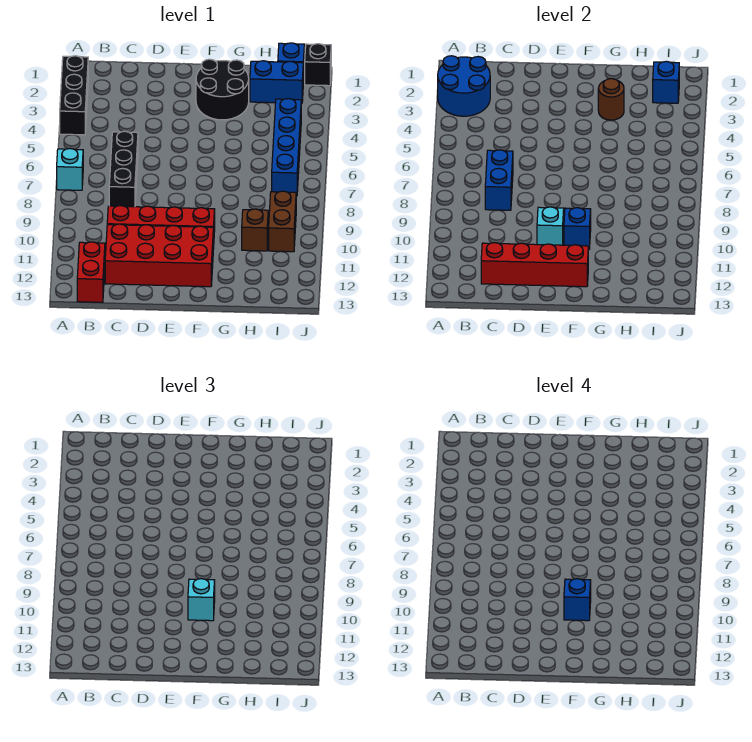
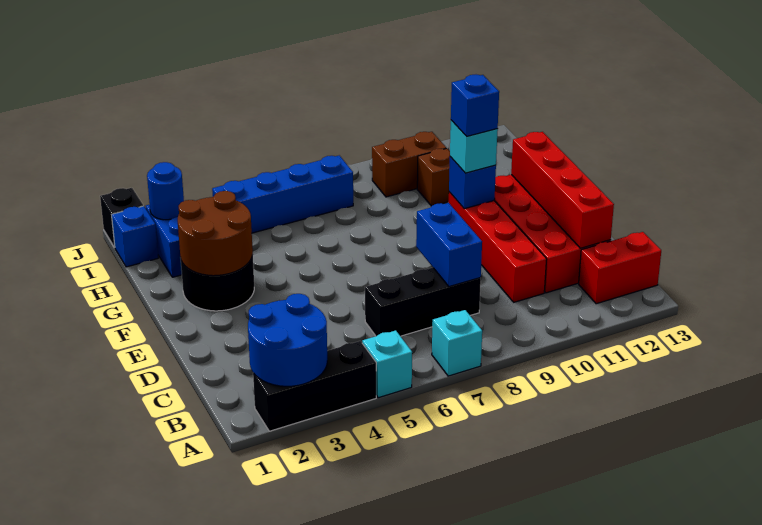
blue 1x2 brick [485,150,513,210] -> blue 1x2 brick turned to [416,203,482,286]
cyan 1x1 brick [537,207,564,245] -> cyan 1x1 brick moved to [362,330,412,398]
brown 1x1 round brick [598,79,624,120] -> brown 2x2 round brick [178,191,253,276]
blue 1x1 brick [653,61,679,103] -> blue 1x1 round brick [147,162,184,220]

